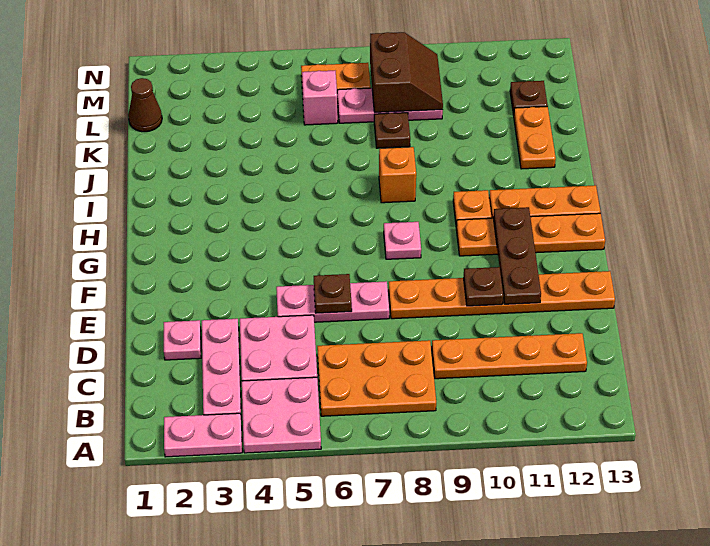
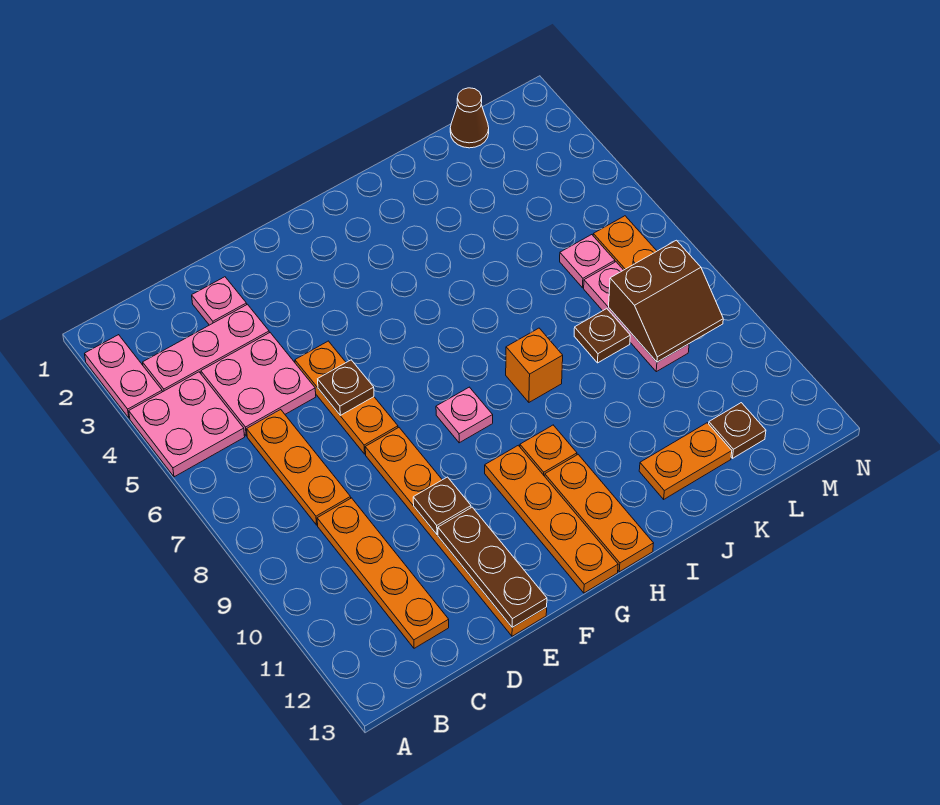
orange 2x3 plate [317,340,436,416] -> orange 1x3 plate [247,409,351,525]
pink 1x3 plate [276,281,389,322] -> orange 1x3 plate [295,341,398,454]
brown 1x3 plate [493,207,541,304] -> brown 1x3 plate turned to [438,507,547,627]
pink 1x1 brick [302,71,338,125] -> pink 1x1 plate [560,235,615,288]

